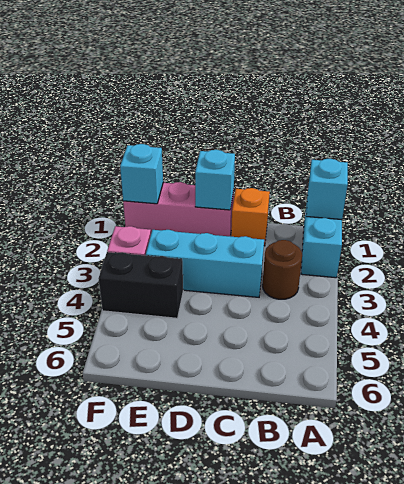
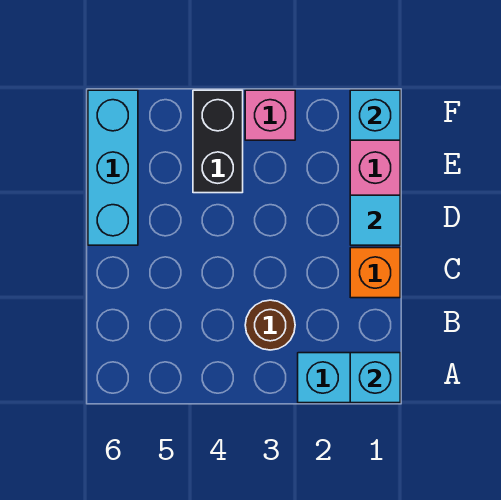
cyan 1x3 brick [146,230,264,297] -> cyan 1x3 brick moved to [88,90,138,245]
cyan 1x1 brick [195,150,235,210] -> cyan 1x1 tile [350,195,400,245]

